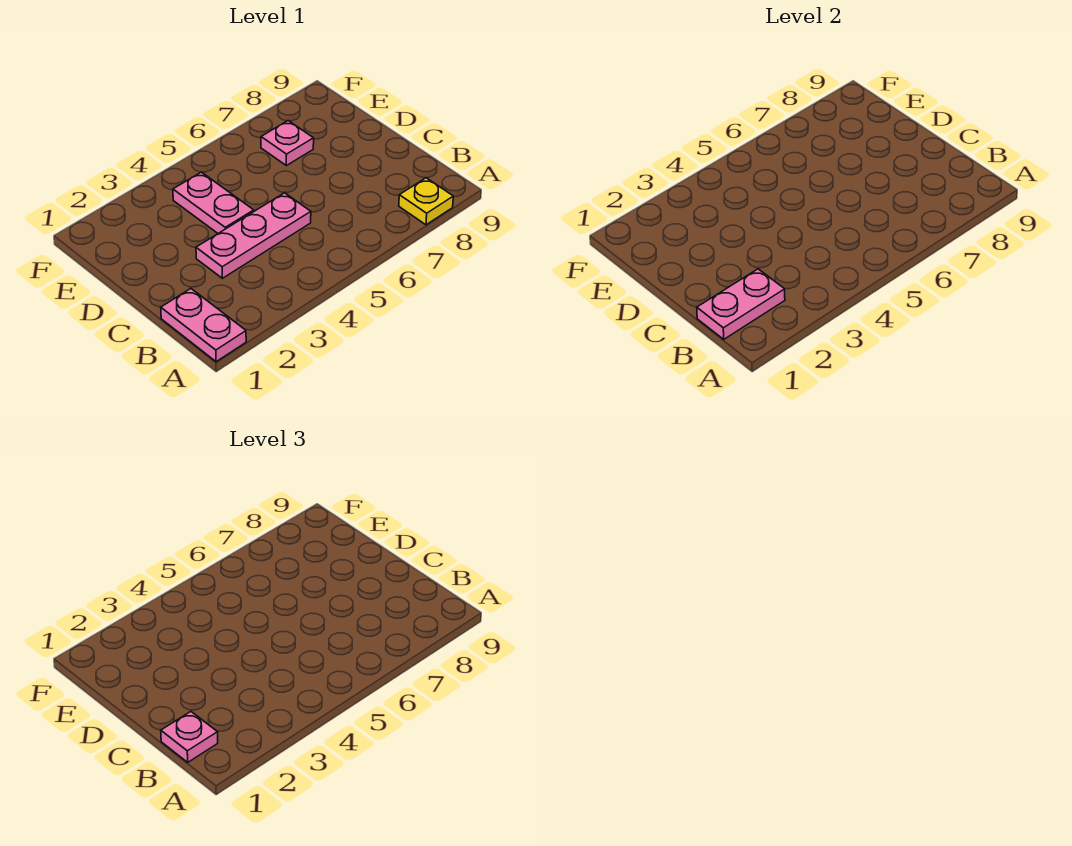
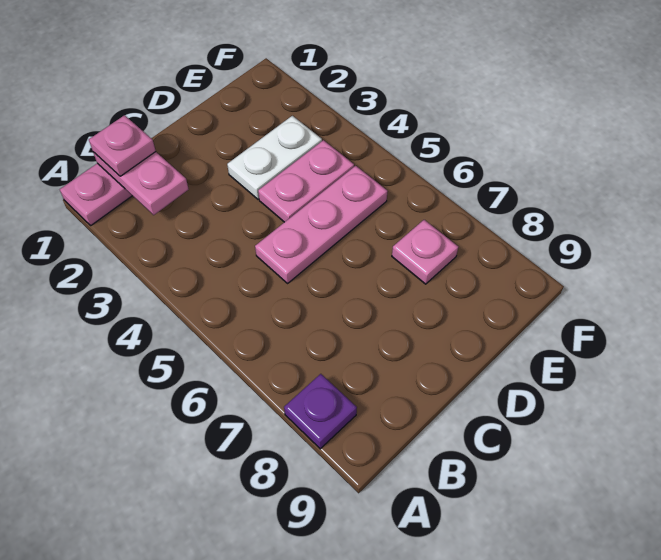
yellow 1x1 plate [399,178,453,225] -> purple 1x1 plate [284,374,357,449]
pink 1x3 plate [196,193,311,278] -> pink 1x3 plate turned to [255,166,388,283]
none -> white 1x2 plate [227,116,322,199]

